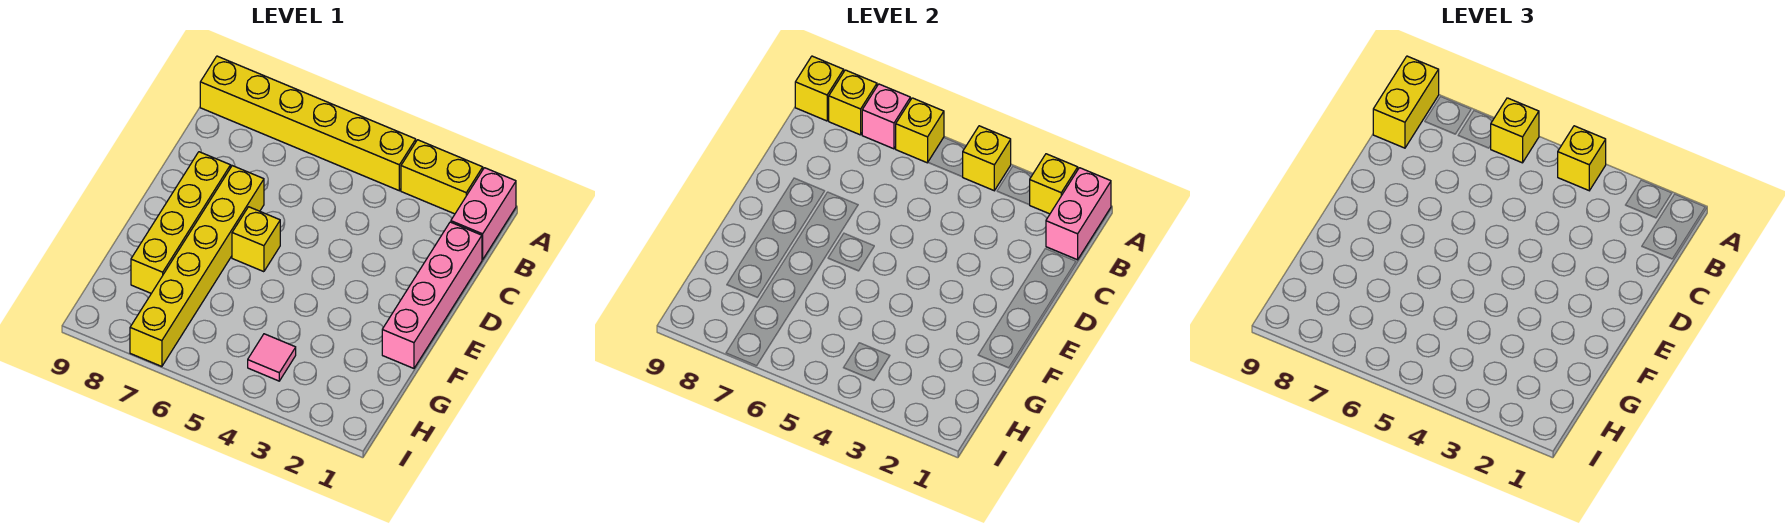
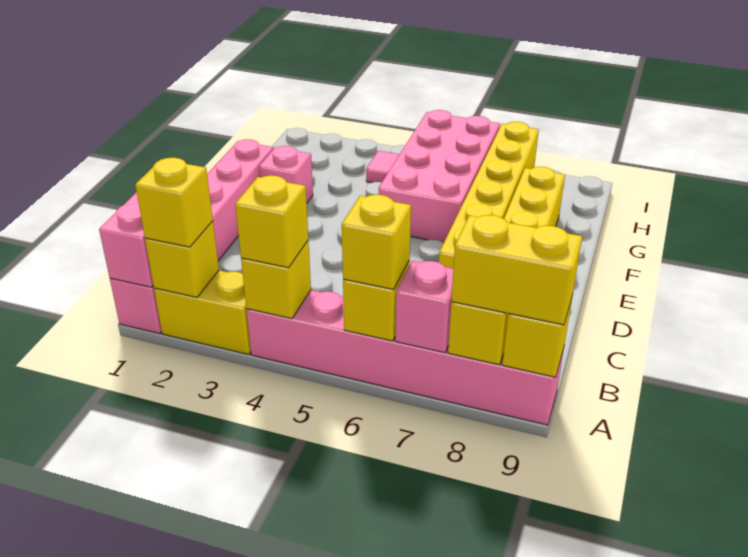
yellow 1x6 brick [200,56,416,191] -> pink 1x6 brick [246,290,564,425]
yellow 1x2 brick [1373,56,1439,148] -> yellow 1x2 brick turned to [451,215,582,325]
yellow 1x1 brick [232,207,280,272] -> yellow 1x1 brick moved to [135,158,213,247]
none -> pink 1x1 brick [259,146,313,203]
none -> pink 2x4 brick [379,110,500,243]

